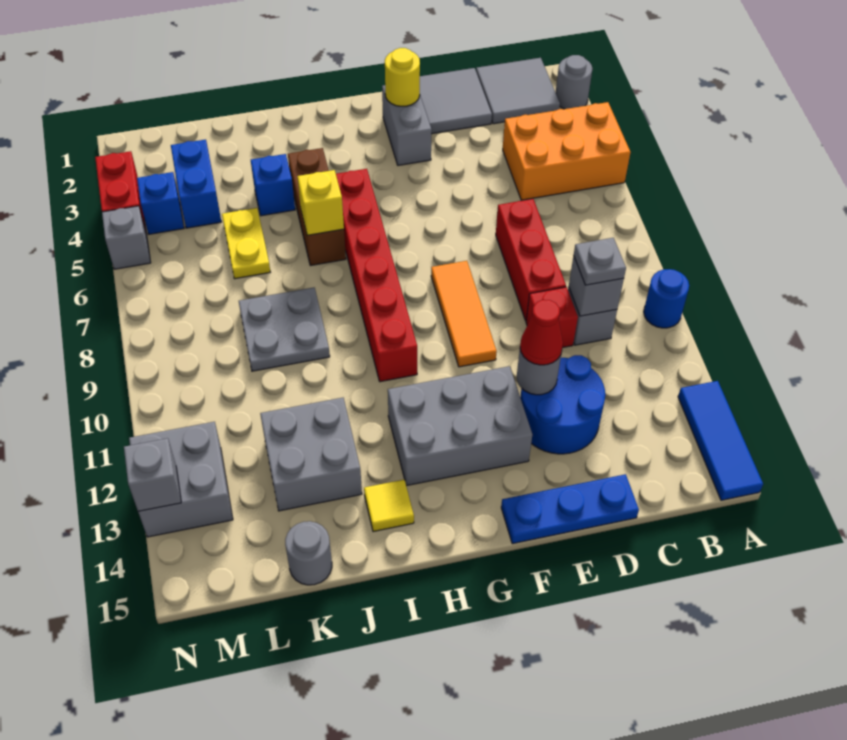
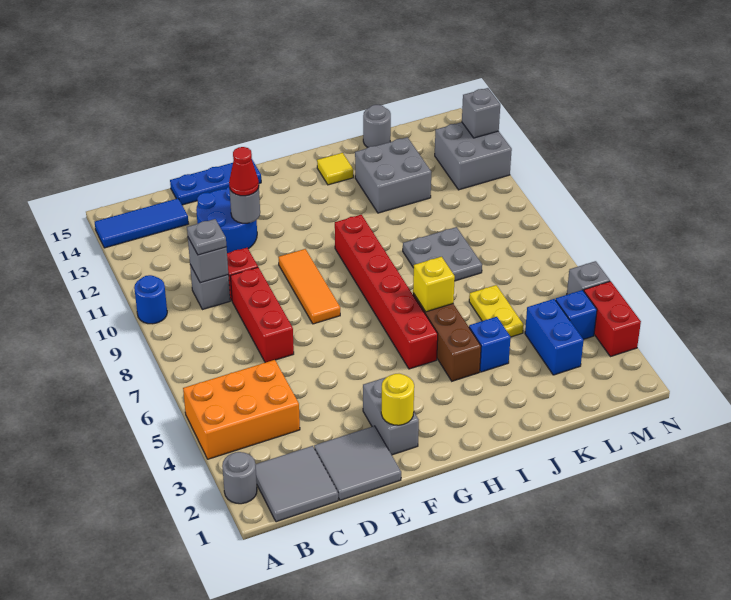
blue 1x3 tile [678,381,763,500] -> blue 1x3 tile turned to [95,199,189,248]
grey 2x3 brick [388,366,532,486] -> none

